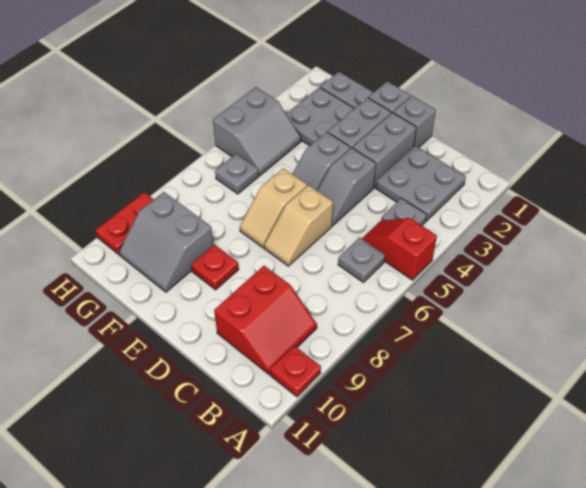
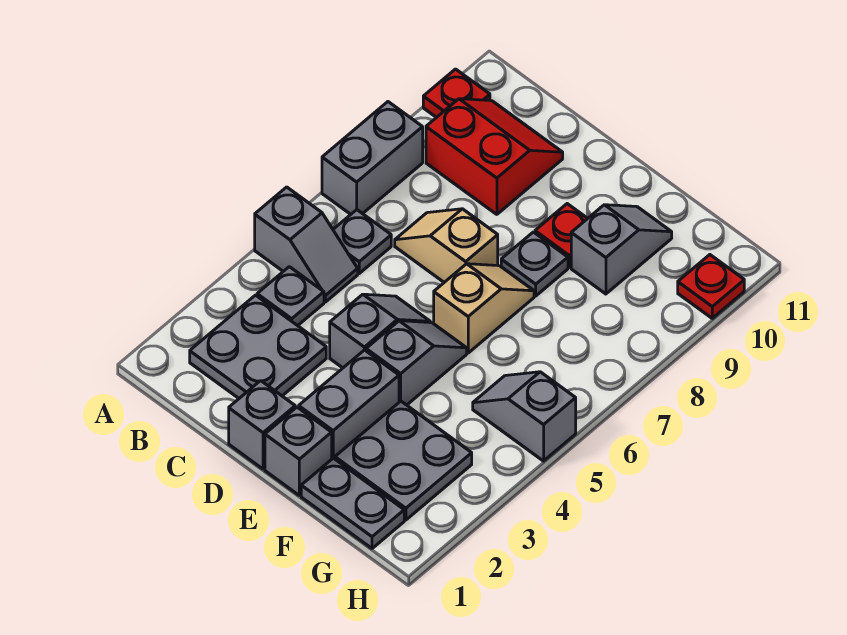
red 1x2 slope [362,218,437,280] -> grey 1x2 slope [255,187,358,302]
red 2x2 slope [214,266,317,374] -> red 2x2 slope turned to [426,99,563,214]
grey 1x2 brick [353,113,417,188] -> grey 1x2 brick moved to [322,102,423,214]
tan 1x2 slope [264,185,333,266] -> tan 1x2 slope turned to [395,209,498,282]
grey 2x2 slope [119,192,213,292] -> grey 1x2 slope [571,205,672,294]
grey 2x2 slope [213,87,301,176] -> grey 1x2 slope [473,372,576,461]
grey 1x1 plate [215,154,259,194] -> grey 1x1 plate moved to [501,232,568,296]
red 1x2 plate [96,192,154,255] -> red 1x1 plate [678,255,744,318]

